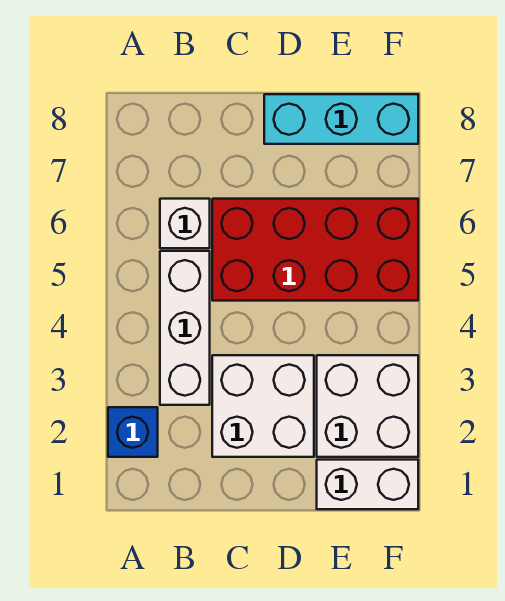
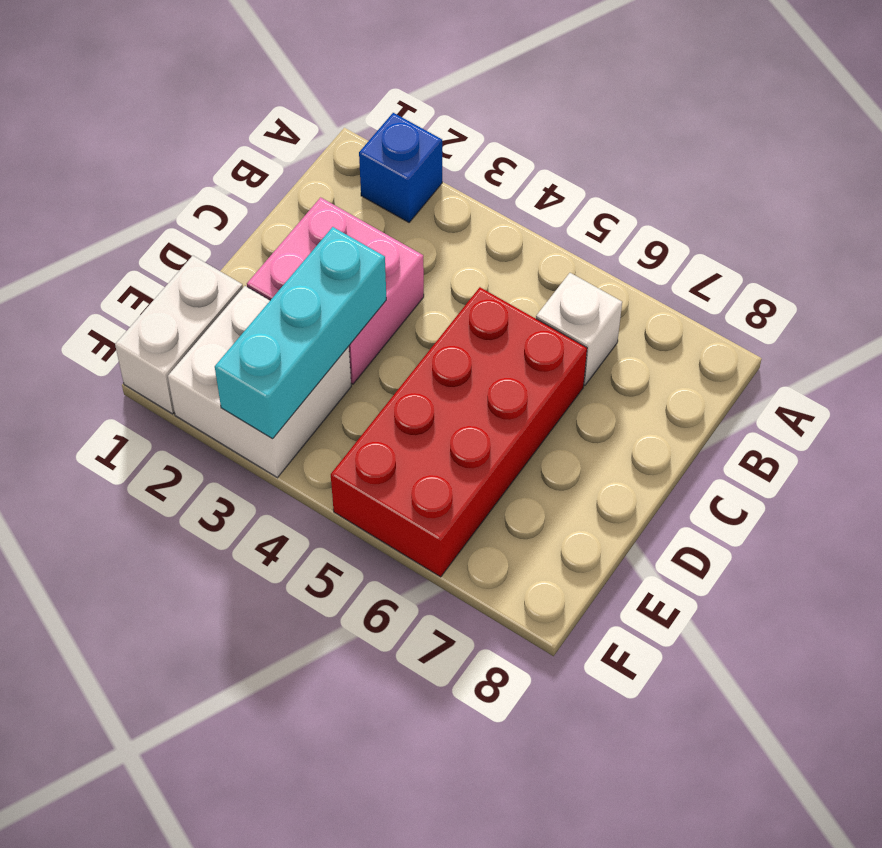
white 1x3 brick [160,251,210,405] -> none
white 2x2 brick [212,355,314,457] -> pink 2x2 brick [247,197,424,384]
cyan 1x3 brick [264,94,418,144] -> cyan 1x3 brick moved to [215,227,386,439]

